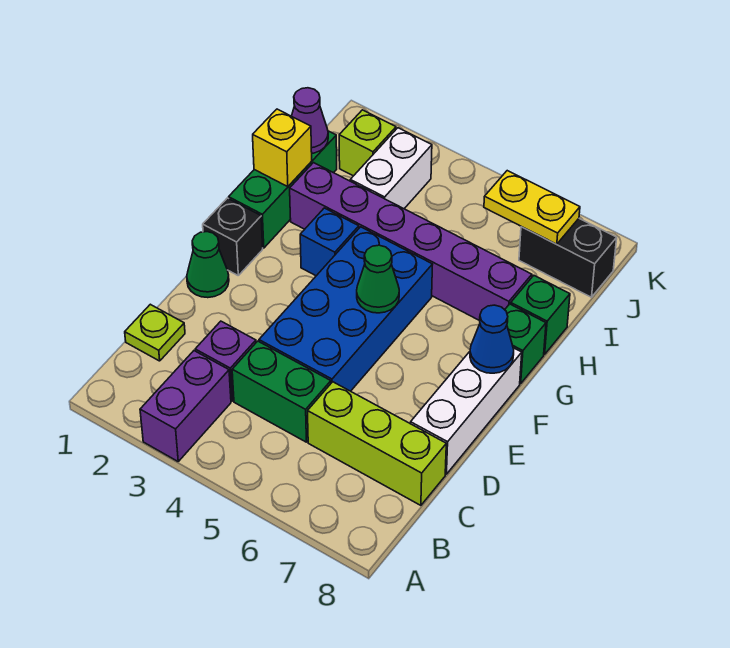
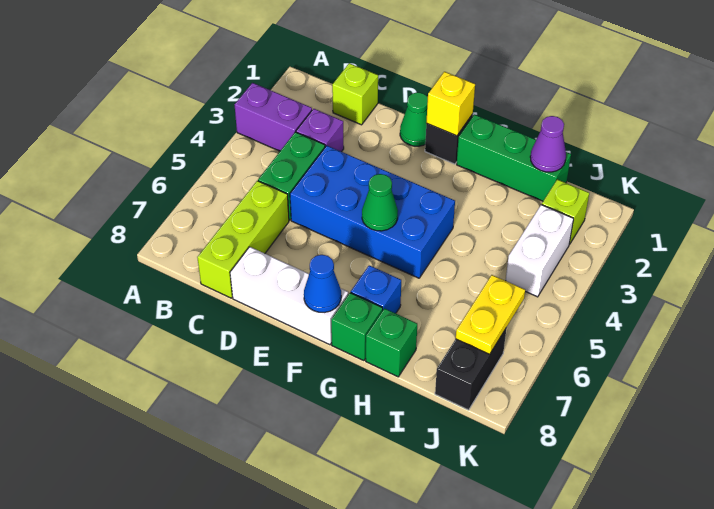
lime 1x1 plate [125,304,185,361] -> lime 1x1 brick [332,63,378,125]
blue 1x1 brick [300,208,359,276] -> blue 1x1 brick moved to [351,265,401,313]
yellow 1x1 brick [253,109,312,187] -> yellow 1x1 brick moved to [426,72,475,136]
purple 1x6 brick [290,163,532,321] -> none
white 1x2 brick [350,128,432,209] -> white 1x2 brick turned to [506,205,574,297]

